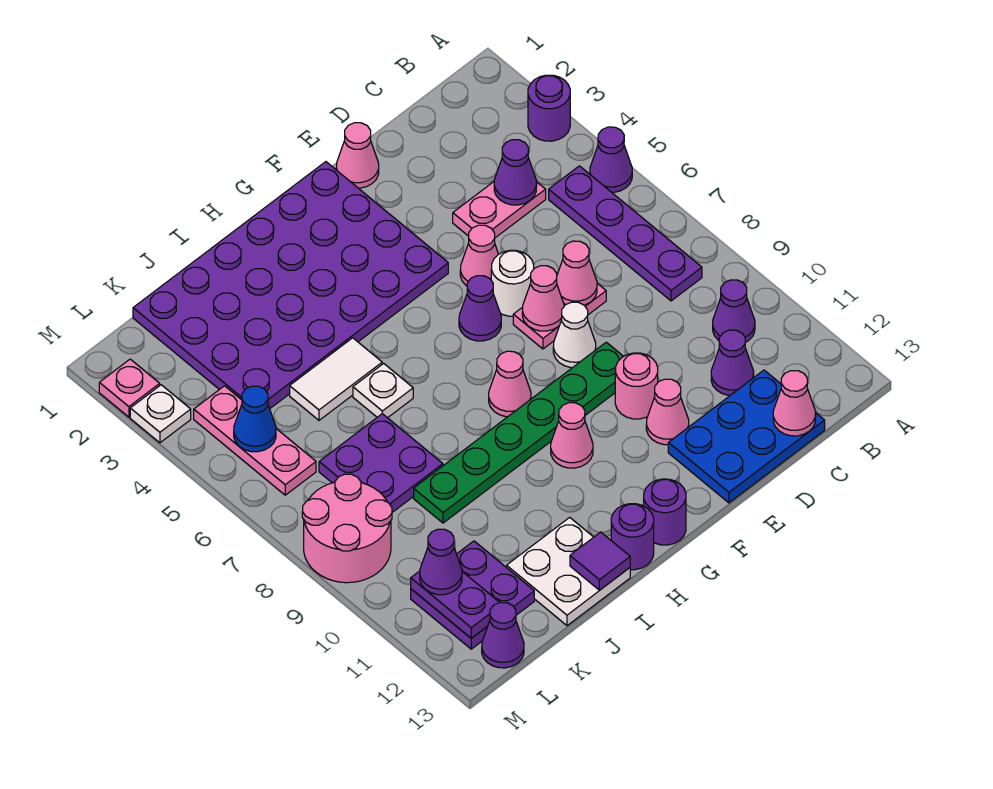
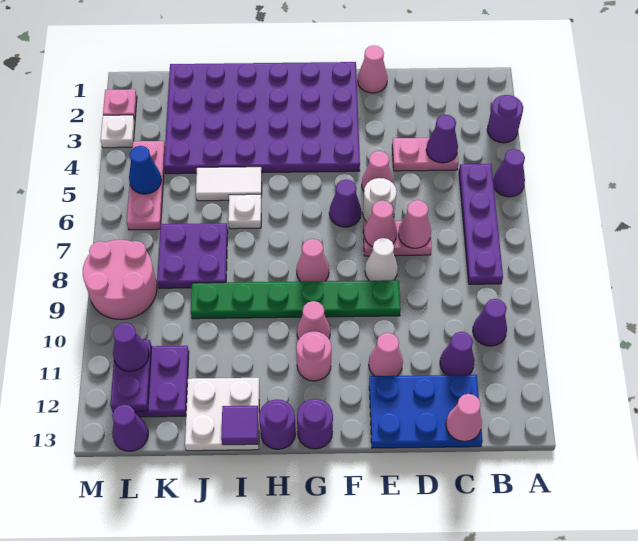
pink 1x1 round brick [615,353,658,419] -> pink 1x1 round brick moved to [296,331,331,381]

